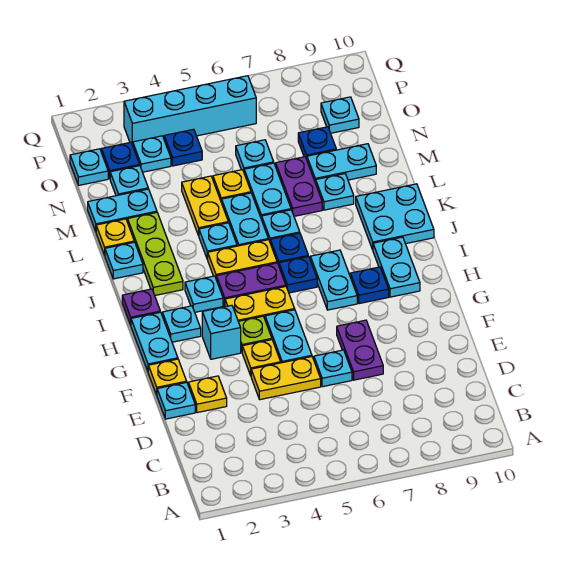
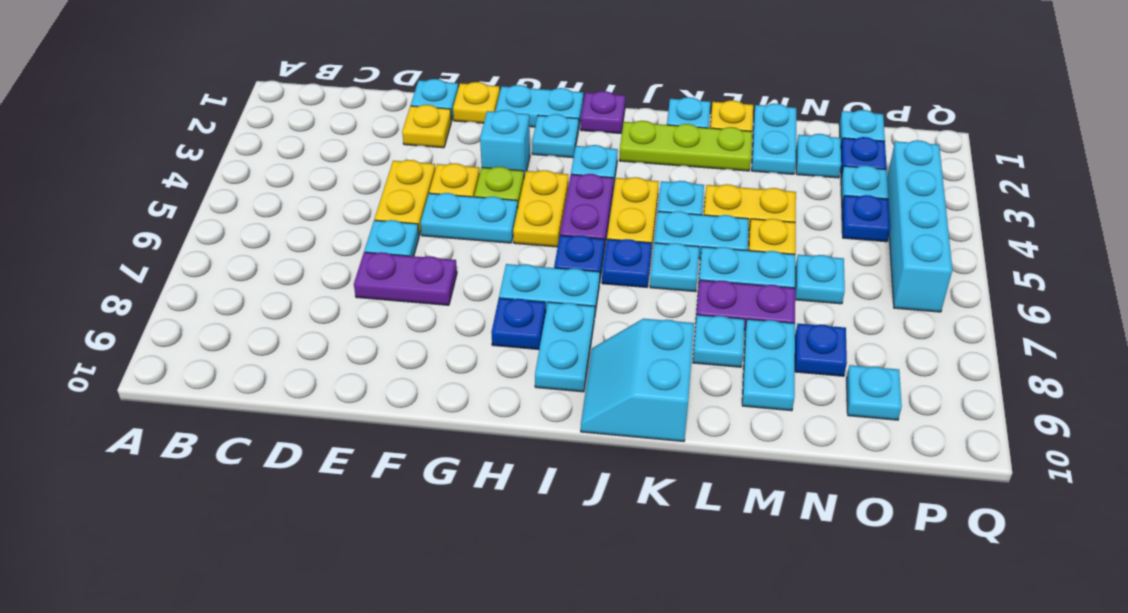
cyan 1x2 plate [373,237,420,297] -> cyan 1x2 plate turned to [535,302,595,392]
cyan 2x2 plate [356,184,434,250] -> cyan 2x2 slope [581,319,694,441]

